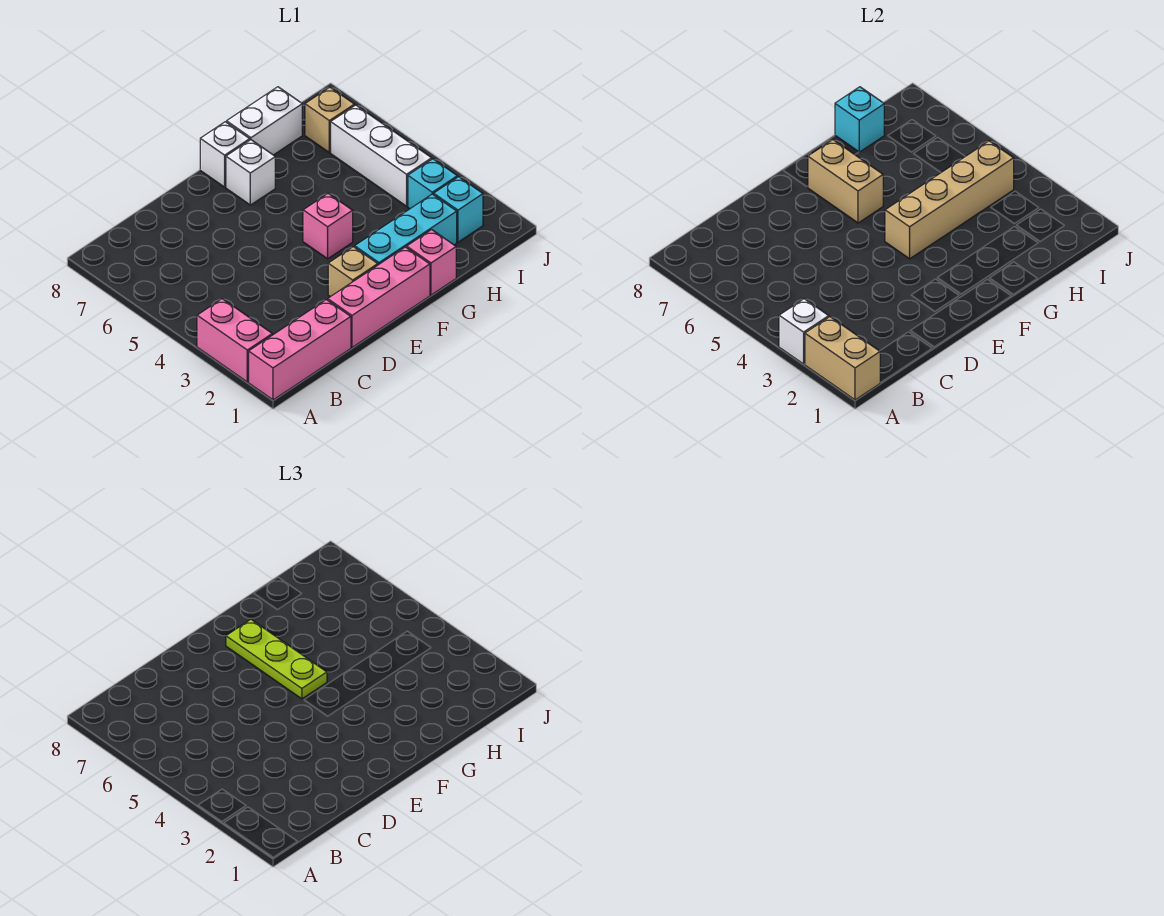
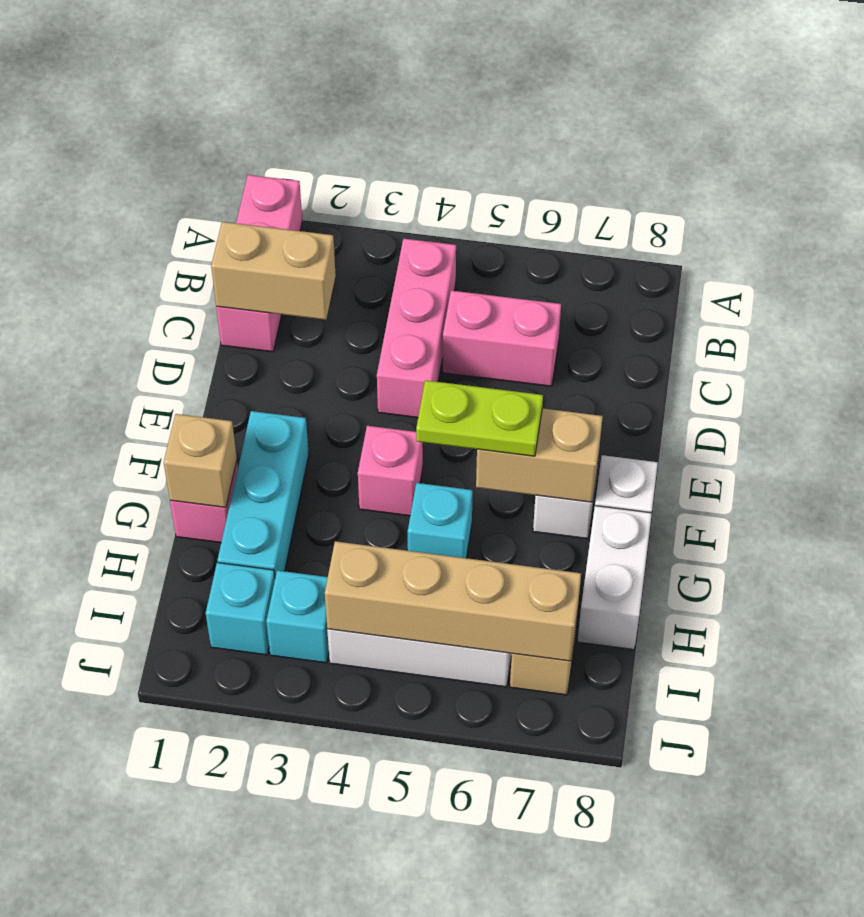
tan 1x2 brick [805,317,881,400] -> tan 1x2 brick moved to [211,222,336,320]
pink 1x2 brick [197,299,272,382] -> pink 1x2 brick moved to [443,291,561,386]
white 1x1 brick [779,299,829,364] -> none
pink 1x3 brick [328,247,430,347] -> pink 1x3 brick moved to [377,239,456,418]
tan 1x1 brick [328,247,378,297] -> tan 1x1 brick moved to [164,414,237,508]
tan 1x4 brick [885,141,1014,259] -> tan 1x4 brick turned to [325,541,581,661]
lime 1x3 plate [226,619,327,699] -> lime 1x2 plate [416,380,543,456]
cyan 1x1 brick [835,87,884,152] -> cyan 1x1 brick moved to [408,483,473,558]

